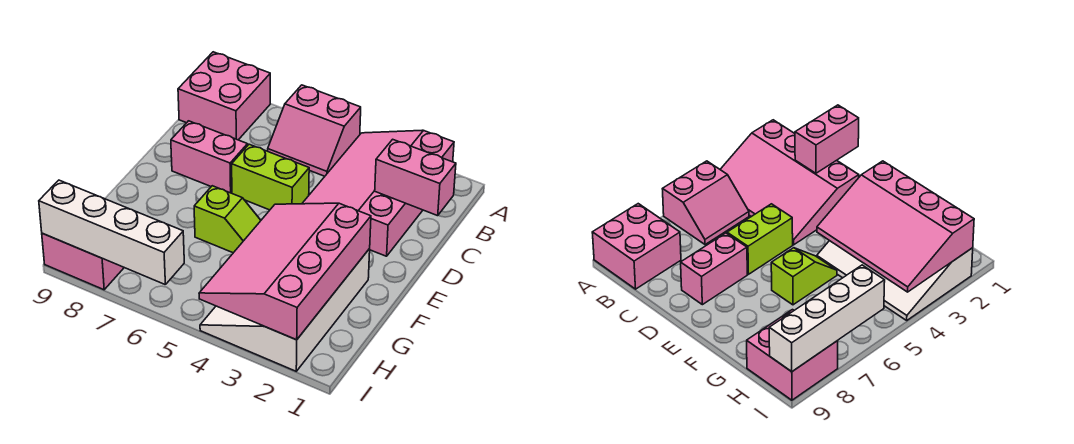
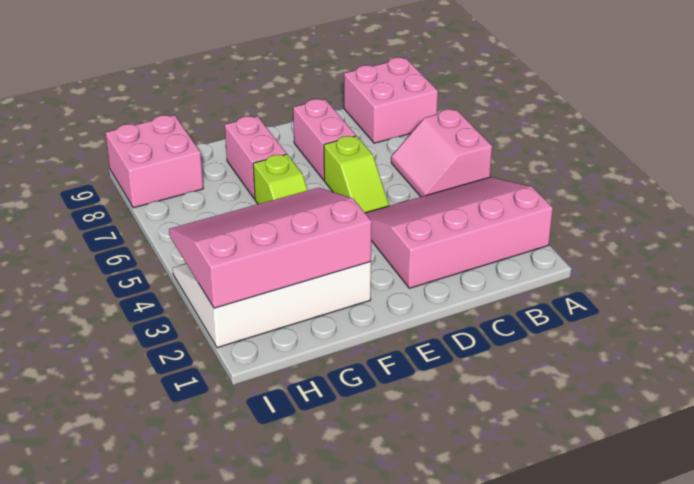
pink 1x2 brick [375,139,456,216] -> pink 1x2 brick moved to [225,116,286,199]
lime 1x2 brick [232,144,309,210] -> lime 1x2 slope [324,136,389,213]
white 1x4 brick [39,180,184,284] -> none

